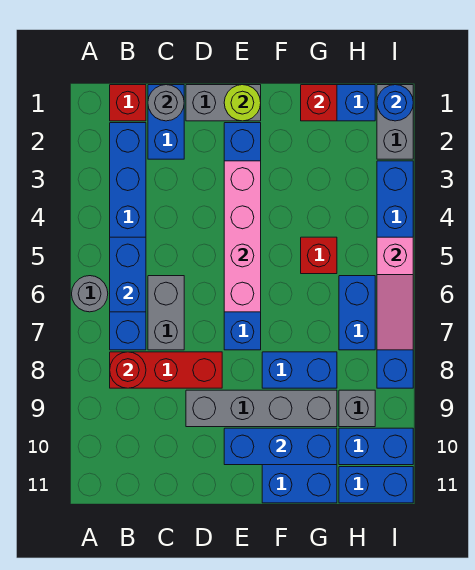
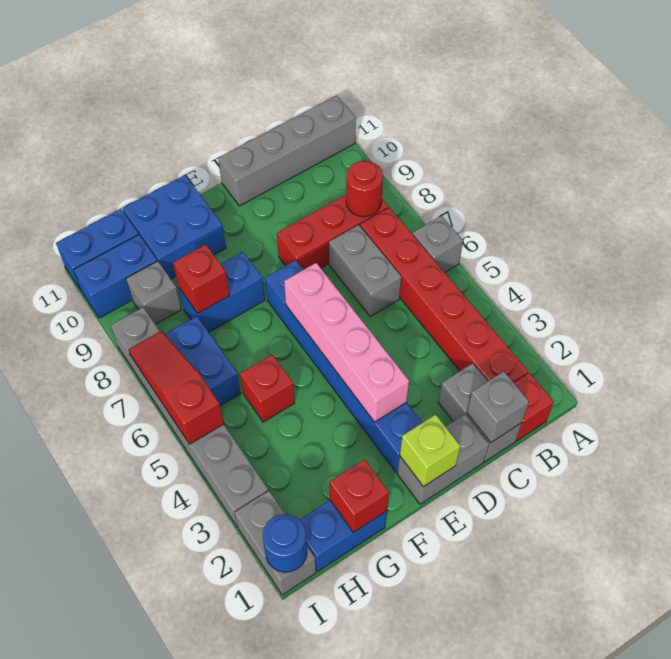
grey 1x1 round brick [72,276,108,312] -> grey 1x1 brick [412,216,463,272]
blue 1x6 brick [110,123,146,350] -> red 1x6 brick [360,208,528,383]
blue 1x2 brick [110,237,146,312] -> none
blue 1x2 brick [148,85,184,159] -> grey 1x2 brick [438,363,522,462]
grey 1x1 round brick [148,85,184,121] -> grey 1x1 brick [467,371,529,442]
grey 1x4 brick [186,390,337,427] -> grey 1x4 brick moved to [218,96,356,206]
lime 1x1 round brick [224,85,261,121] -> lime 1x1 brick [400,415,461,487]
blue 1x3 brick [224,428,337,465] -> none
none -> red 1x1 brick [173,245,229,313]
blue 1x6 brick [377,161,413,388] -> grey 1x6 brick [111,307,268,527]
pink 1x3 slope [377,237,413,350] -> red 1x3 slope [129,331,224,444]

